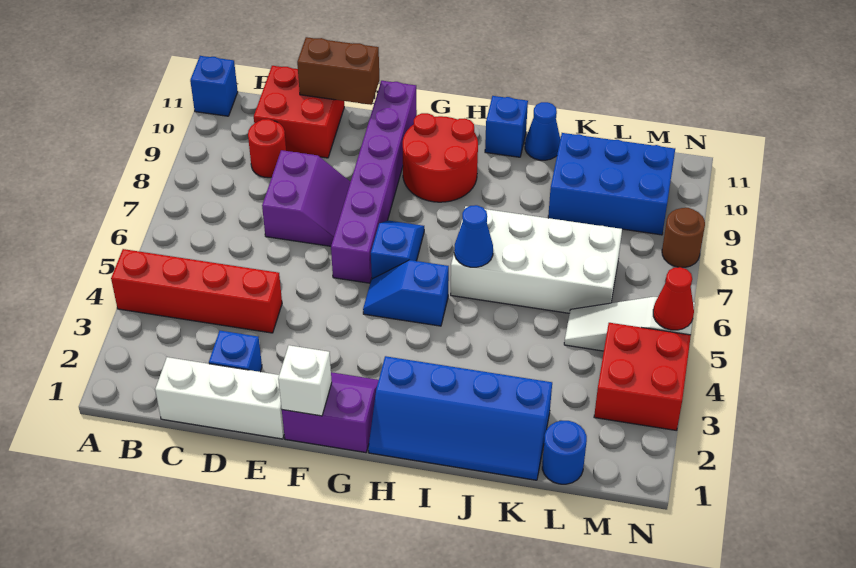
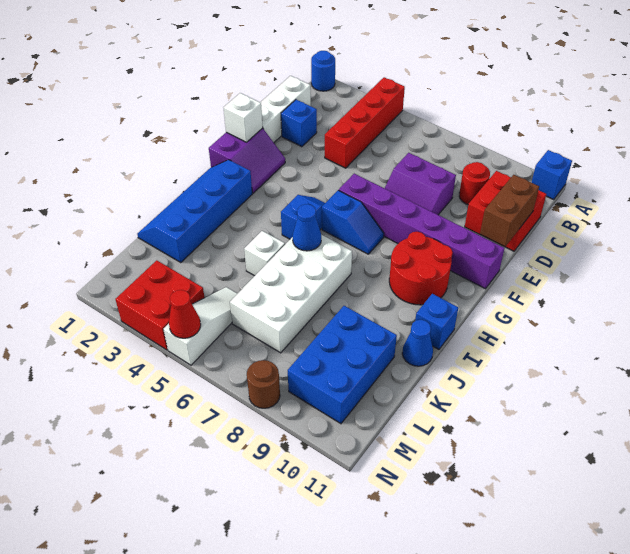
none -> white 1x1 brick [244,231,285,276]
blue 1x1 round brick [542,421,587,484] -> blue 1x1 round brick moved to [311,51,335,91]

